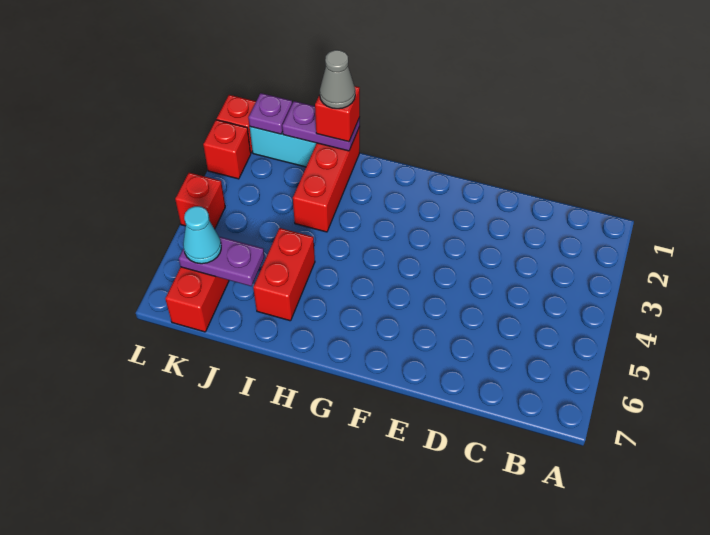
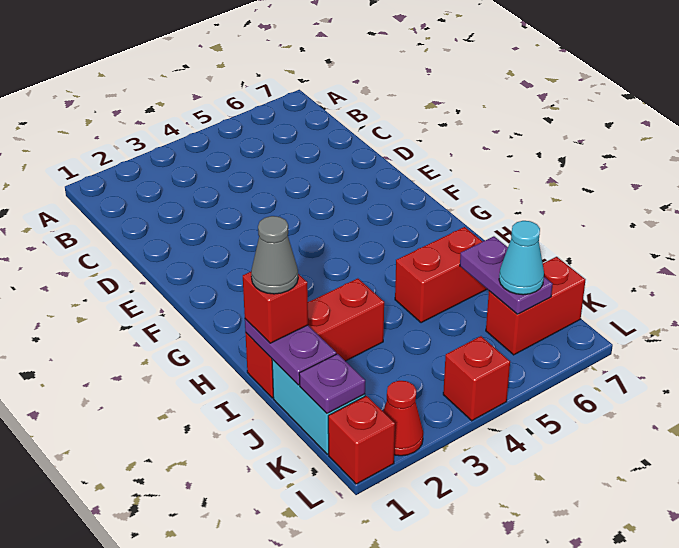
red 1x1 brick [203,120,251,179] -> red 1x1 cone [383,381,423,456]

